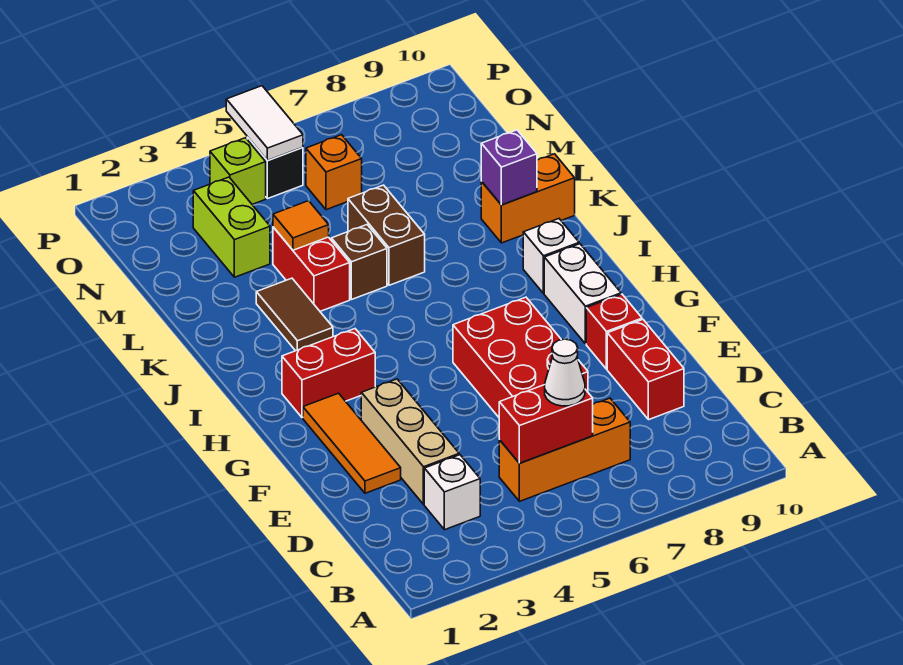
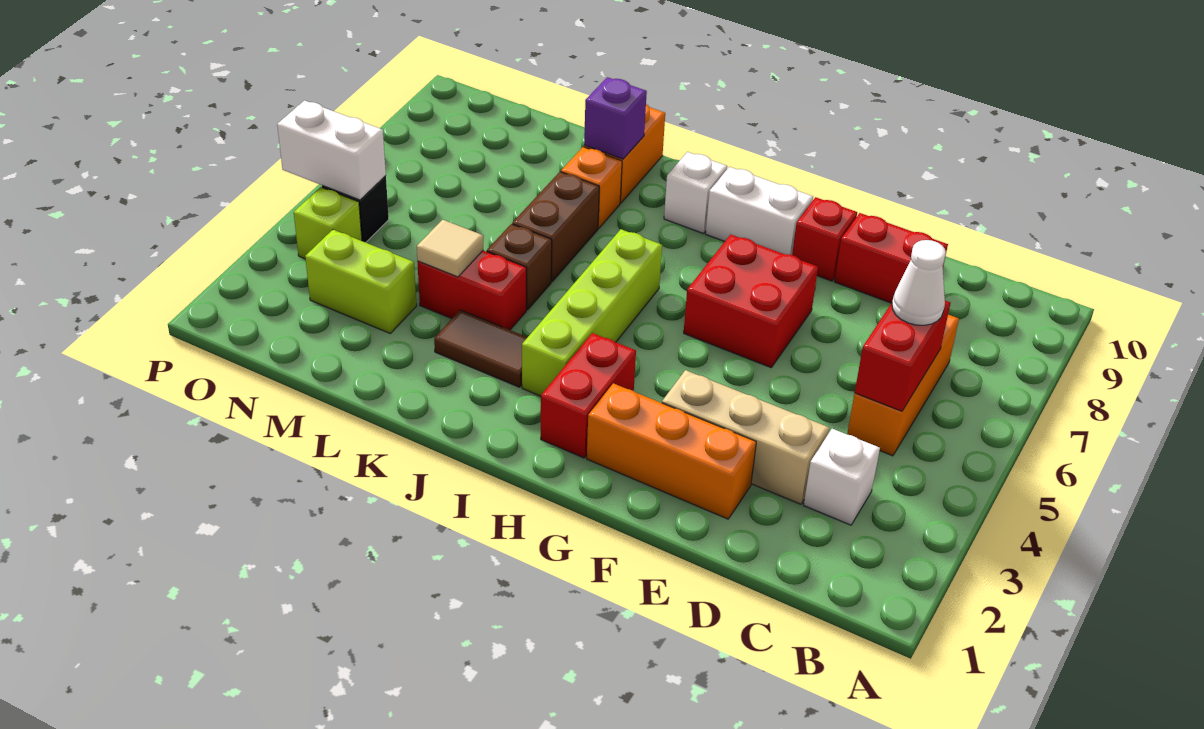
orange 1x3 tile [303,393,401,493] -> orange 1x3 brick [587,383,756,519]
red 2x3 brick [453,297,588,417] -> red 2x2 brick [684,235,818,367]
none -> lime 1x4 brick [522,229,662,396]
brown 1x2 brick [348,185,425,285] -> brown 1x2 brick turned to [512,172,599,282]
orange 1x1 tile [273,201,329,250] -> tan 1x1 tile [417,220,483,277]
orange 1x1 brick [306,135,362,210] -> orange 1x1 brick moved to [561,147,622,228]
white 1x2 tile [226,86,303,160] -> white 1x2 brick [277,101,386,200]

